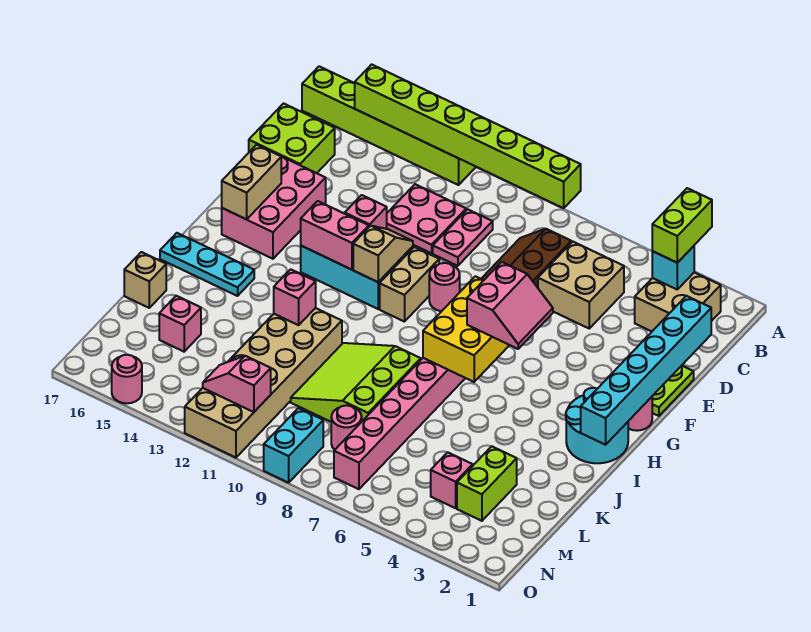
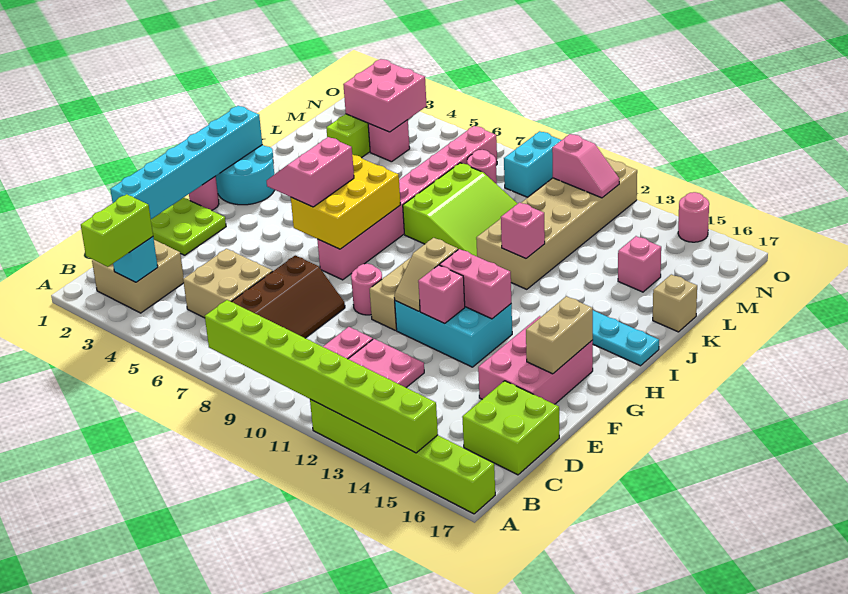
none -> pink 2x2 brick [343,59,427,132]

